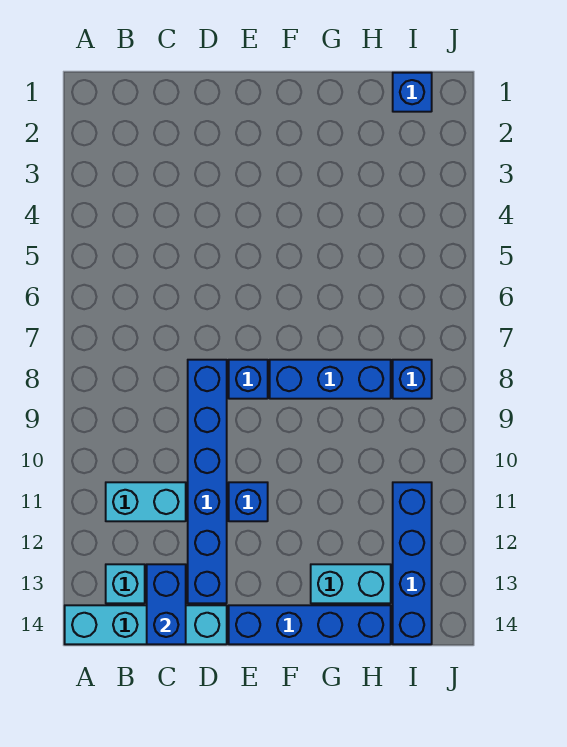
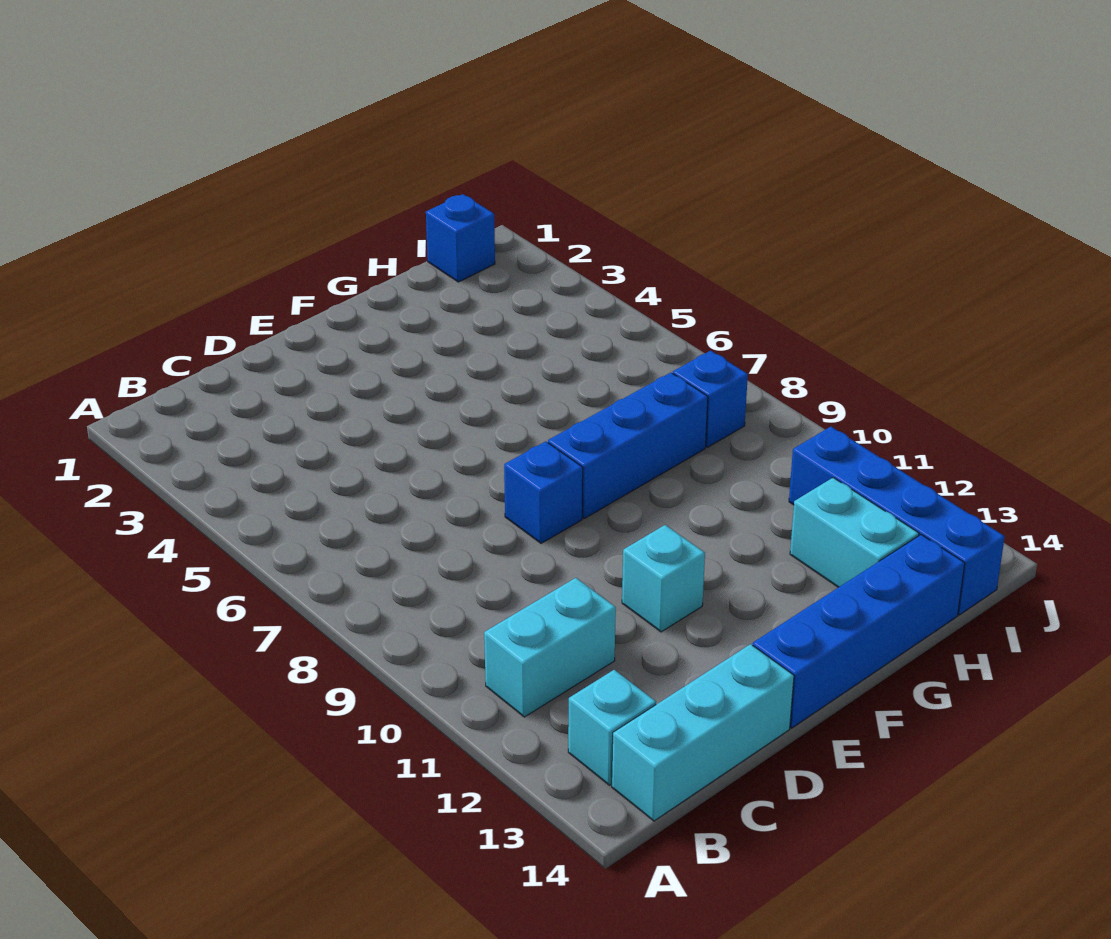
cyan 1x4 brick [65,605,227,644] -> cyan 1x3 brick [612,644,794,821]
blue 1x2 brick [147,564,186,644] -> none
blue 1x6 brick [188,360,227,603] -> none
blue 1x1 brick [229,482,268,521] -> cyan 1x1 brick [622,525,705,632]
cyan 1x2 brick [311,564,391,603] -> cyan 1x2 brick turned to [790,478,919,587]

